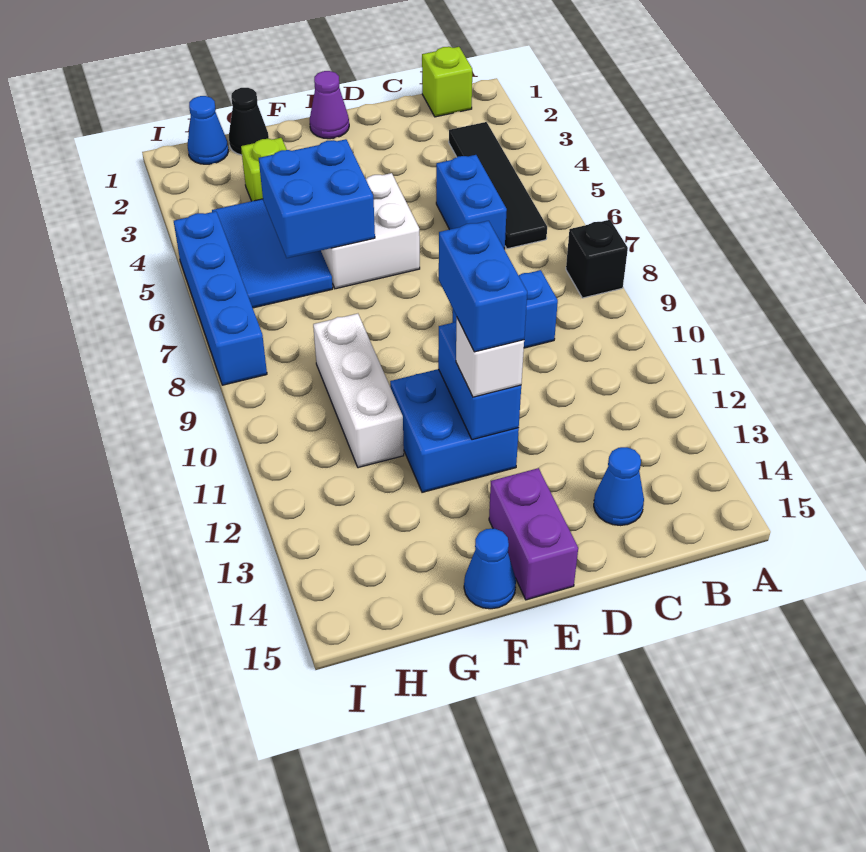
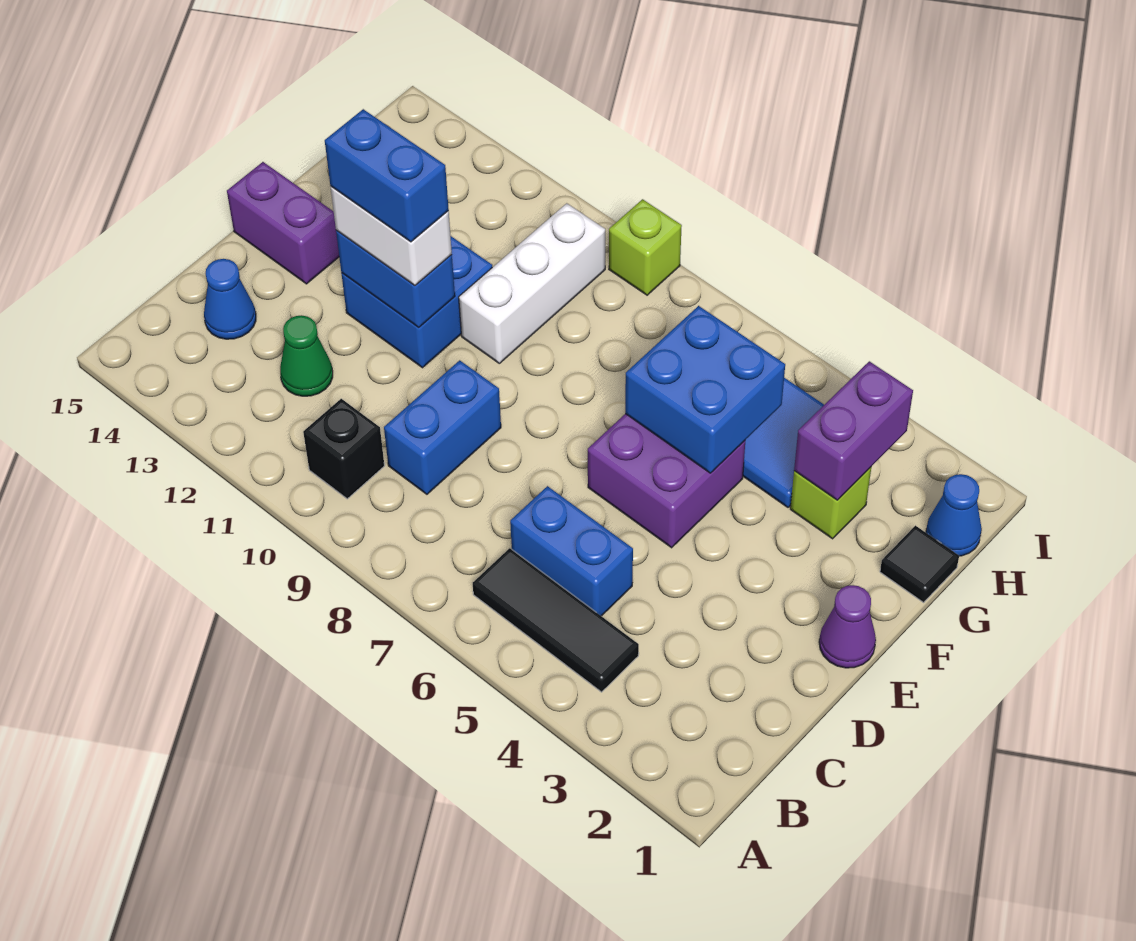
black 1x1 brick [566,220,628,298] -> black 1x1 brick moved to [303,399,384,499]
lime 1x1 brick [422,47,472,117] -> lime 1x1 brick moved to [609,199,682,295]
black 1x4 tile [449,122,547,249] -> black 1x3 tile [473,548,639,692]
none -> green 1x1 cone [280,315,333,396]
white 2x2 brick [321,173,420,289] -> purple 2x2 brick [588,414,745,548]
white 1x1 brick [456,318,524,397] -> white 1x2 brick [330,186,452,285]
blue 1x1 cone [464,529,516,609] -> none
black 1x1 cone [229,88,269,155] -> black 1x1 tile [880,526,959,602]
none -> purple 1x2 brick [794,361,913,500]
white 1x3 brick [313,314,404,468] -> white 1x3 brick turned to [459,203,605,363]
blue 1x4 brick [174,211,267,385] -> none

